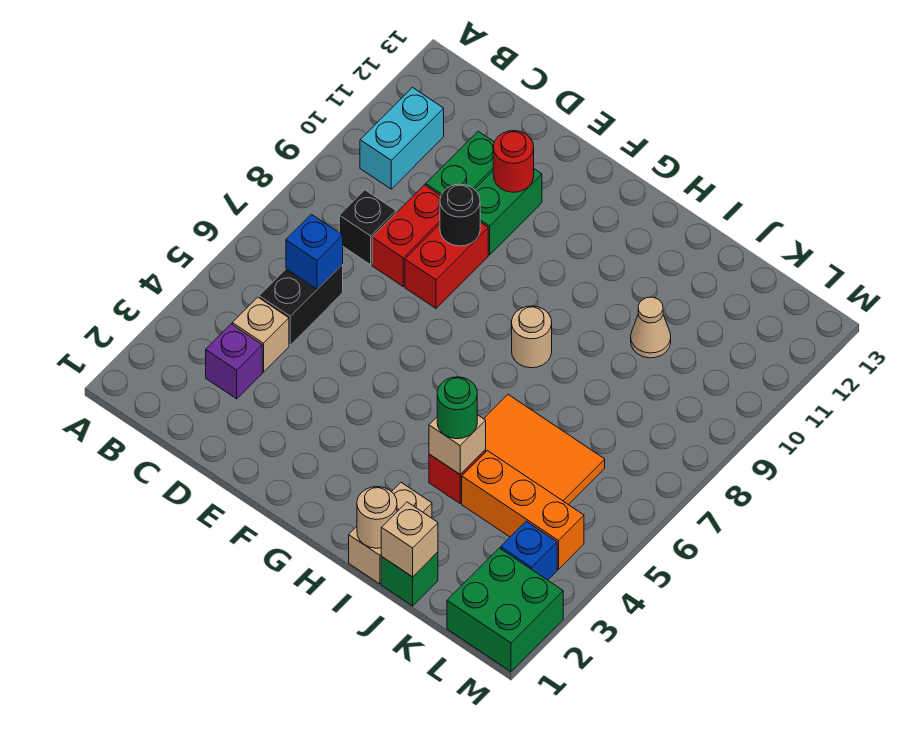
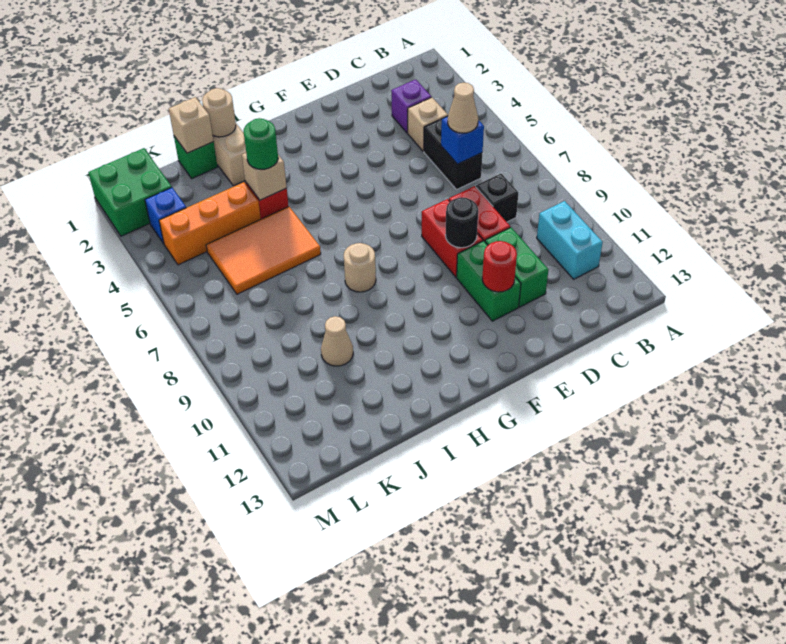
none -> tan 1x1 cone [448,83,478,133]

